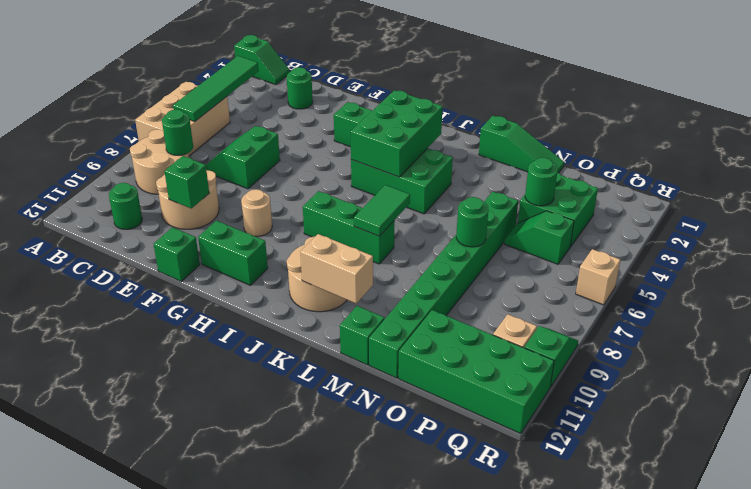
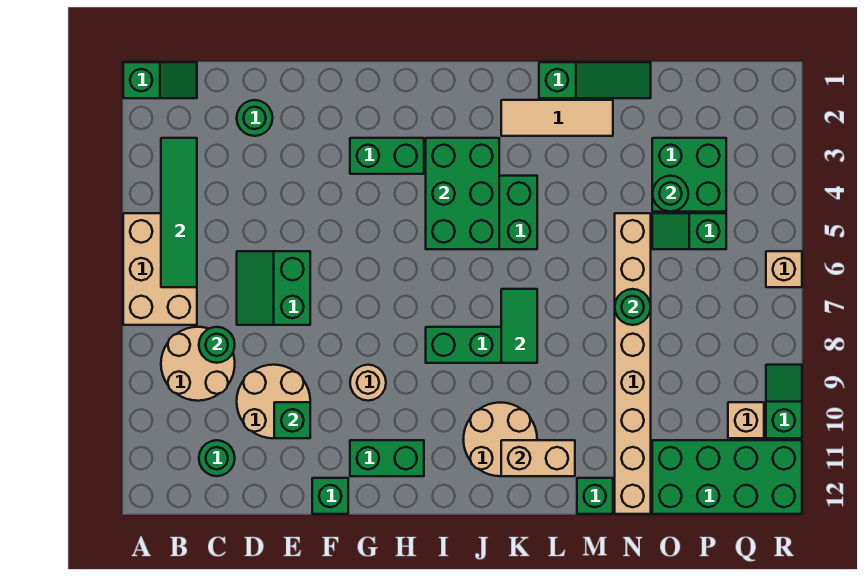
none -> tan 1x3 tile [501,100,613,136]
green 1x8 brick [369,192,518,378] -> tan 1x8 brick [615,213,651,514]

